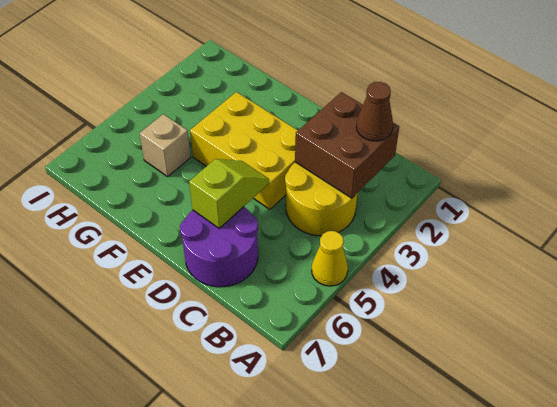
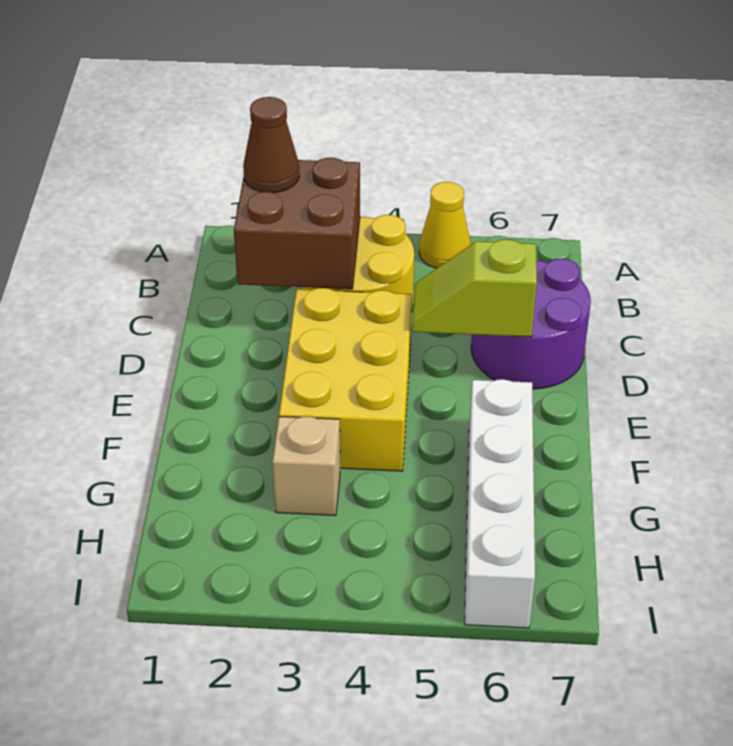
none -> white 1x4 brick [465,379,535,628]
tan 1x1 brick [139,114,191,177] -> tan 1x1 brick moved to [273,416,340,516]

